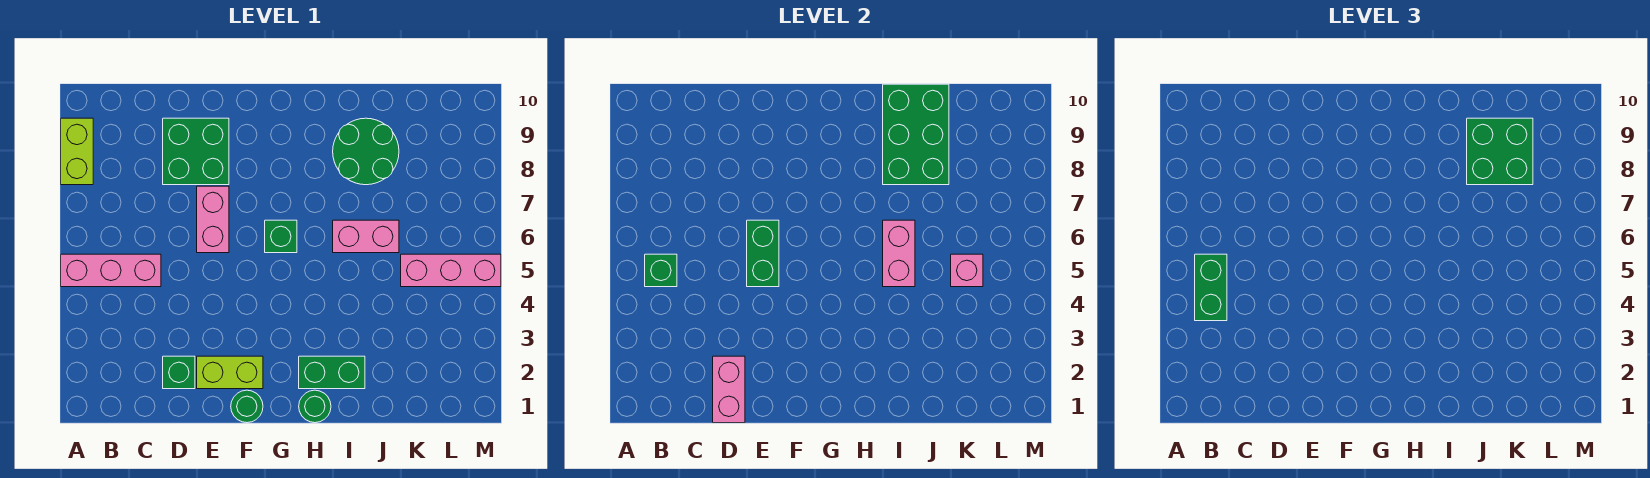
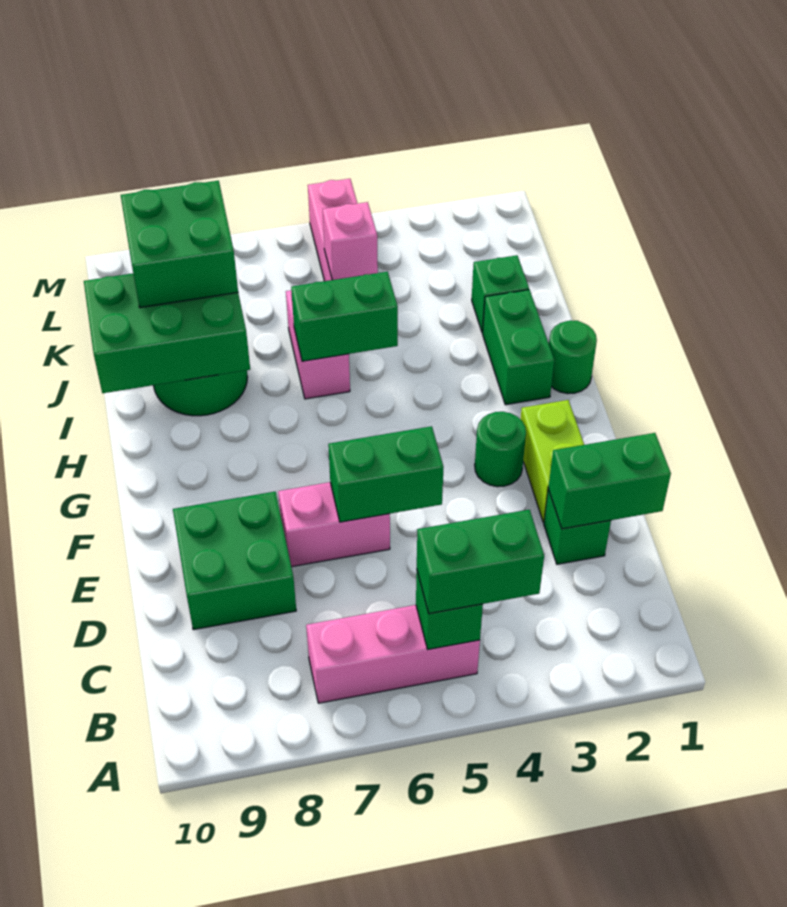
pink 1x3 brick [61,254,161,287] -> pink 1x3 brick turned to [306,605,480,703]
lime 1x2 brick [61,118,93,185] -> none
pink 1x2 brick [713,356,745,423] -> green 1x2 brick [548,433,671,529]
green 1x1 round brick [231,390,263,423] -> green 1x1 round brick moved to [475,412,526,487]
green 1x1 brick [265,220,297,253] -> green 1x1 brick moved to [472,255,529,333]
pink 1x2 brick [883,220,915,287] -> green 1x2 brick [291,272,398,361]

